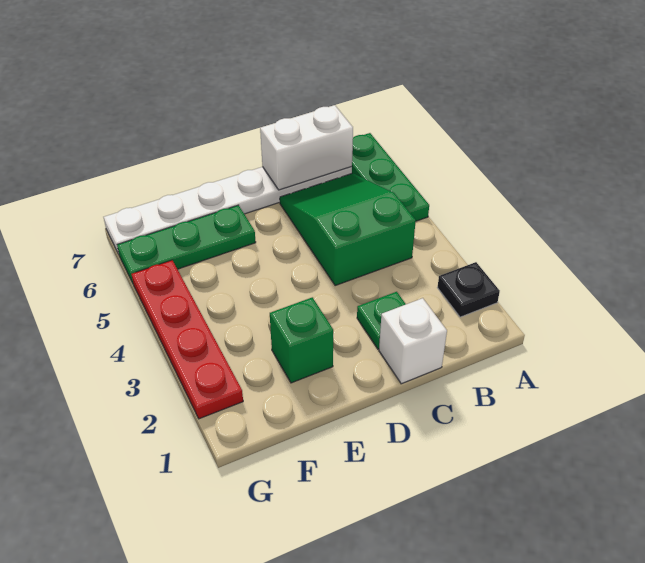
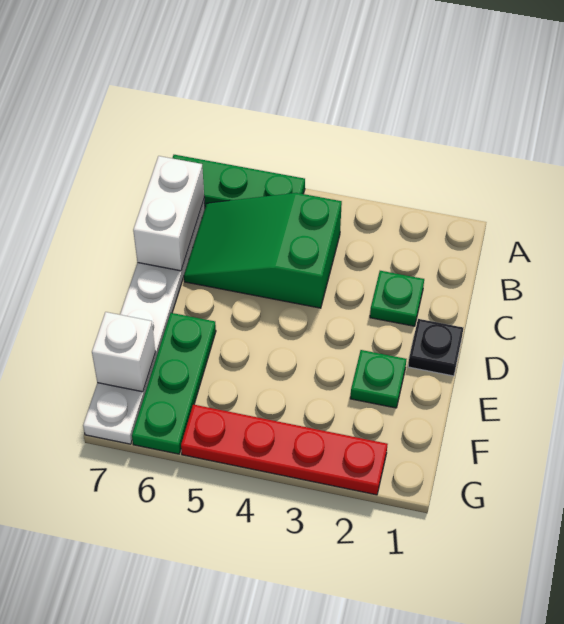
black 1x1 plate [437,262,500,317] -> black 1x1 plate moved to [408,319,463,376]
white 1x1 brick [379,298,447,384] -> white 1x1 brick moved to [92,312,155,392]
green 1x1 brick [270,297,333,383] -> green 1x1 plate [350,350,406,408]

